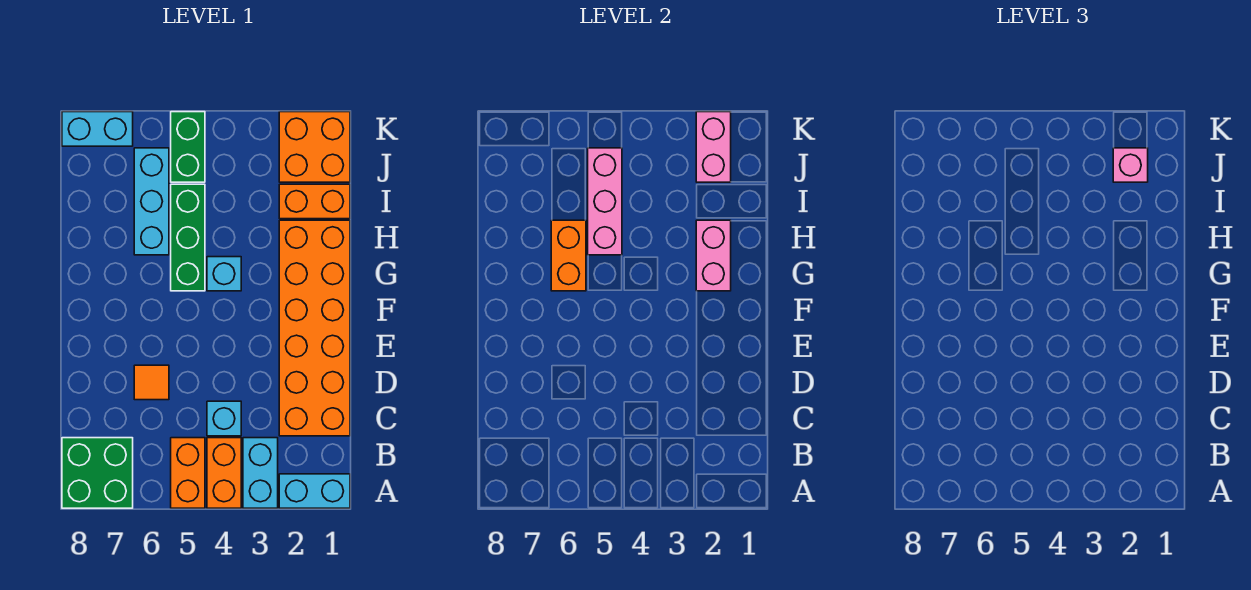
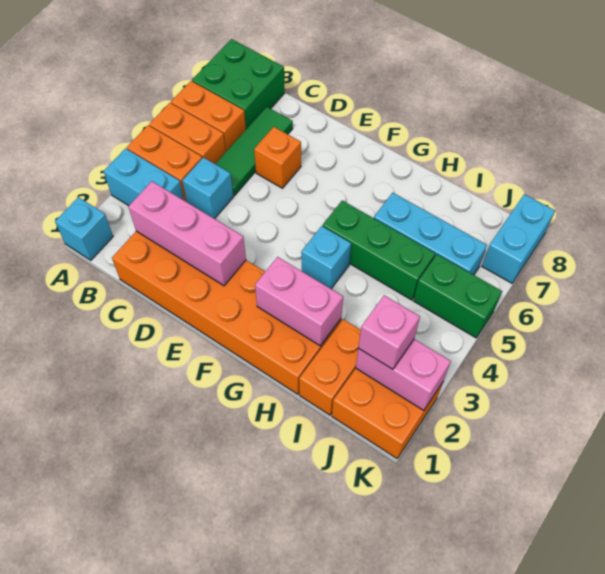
cyan 1x2 brick [279,474,350,508] -> cyan 1x1 brick [55,197,113,260]
none -> green 1x3 tile [215,107,293,196]
orange 1x1 tile [134,365,169,400] -> orange 1x1 brick [254,127,301,188]
orange 1x2 brick [551,220,586,291] -> orange 1x2 brick moved to [171,81,246,151]
pink 1x3 brick [588,148,622,255] -> pink 1x3 brick moved to [129,181,246,286]

